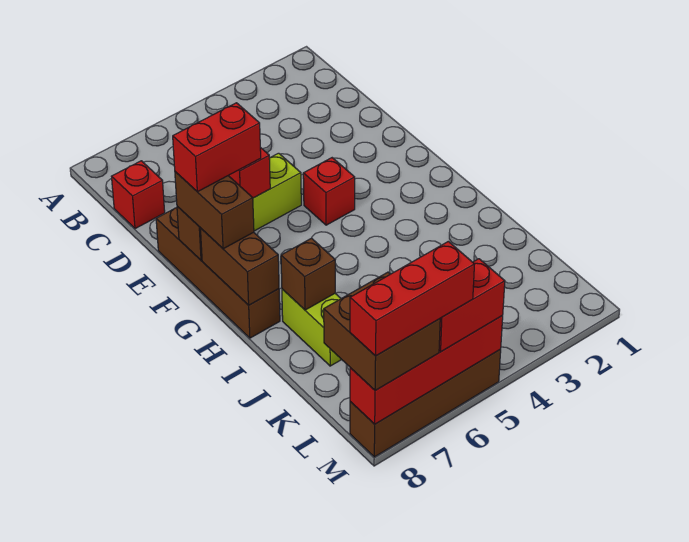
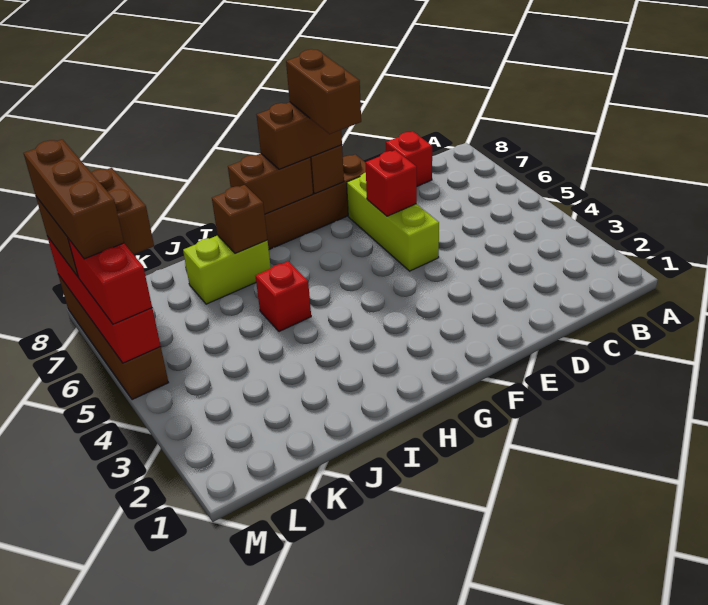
red 1x1 brick [303,158,355,225] -> red 1x1 brick moved to [256,261,311,332]
red 1x2 brick [173,103,261,192] -> brown 1x2 brick [286,49,361,134]
red 1x3 brick [350,241,475,356] -> brown 1x3 brick [24,139,124,259]

